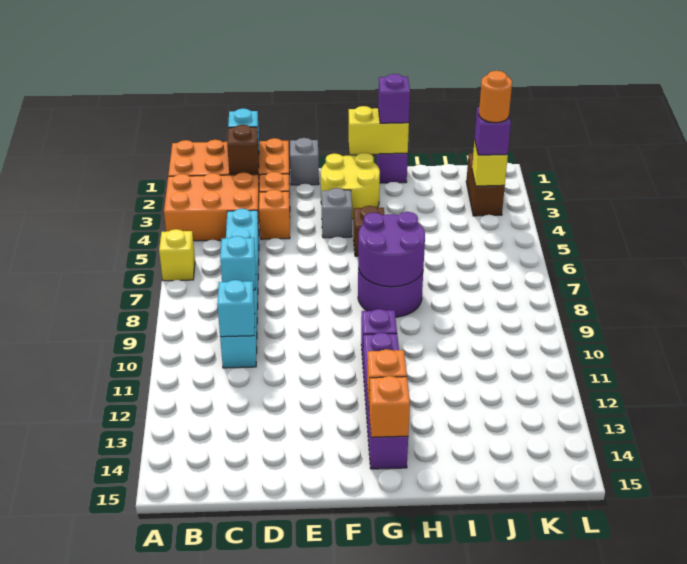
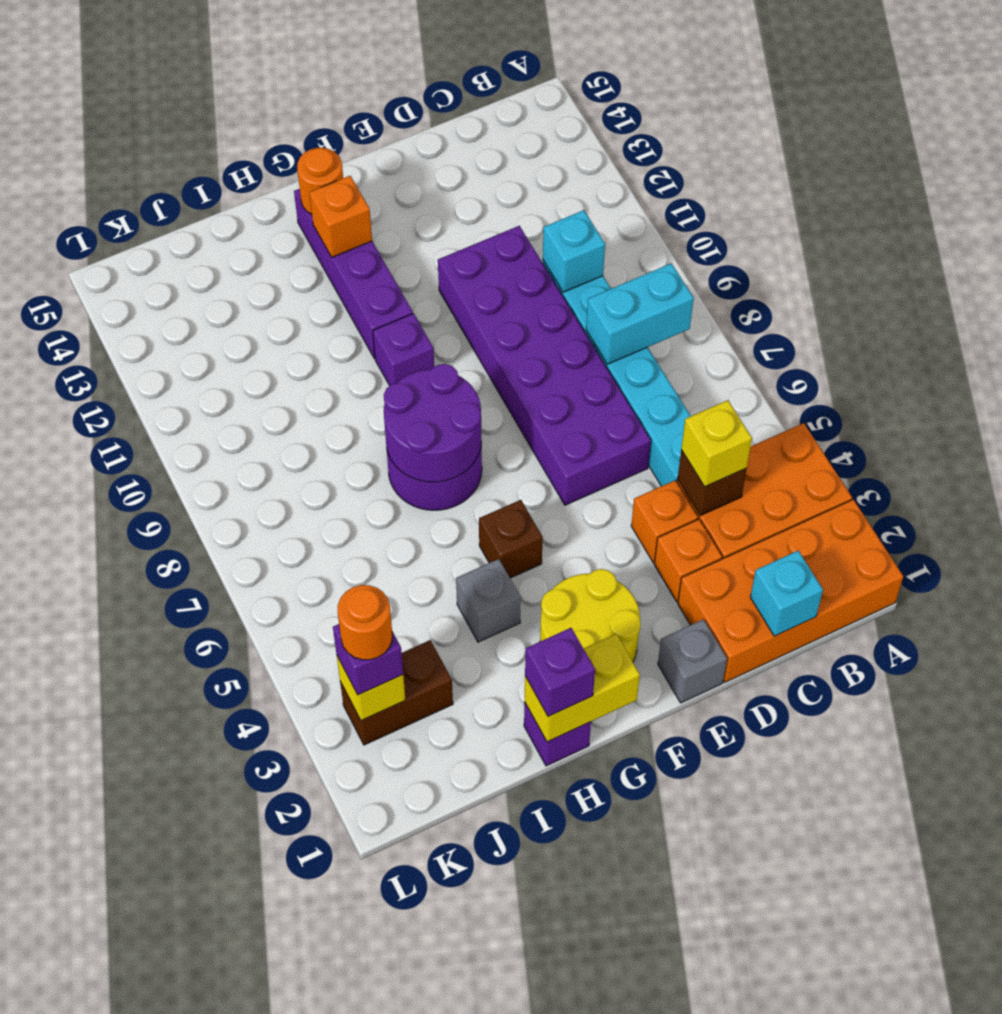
yellow 1x1 brick [159,229,195,281] -> yellow 1x1 brick moved to [681,400,752,487]
brown 1x1 brick [227,125,259,174] -> brown 1x1 brick moved to [678,450,747,516]
cyan 1x1 brick [220,236,256,290] -> cyan 1x2 brick [586,263,694,364]
none -> purple 2x6 brick [438,226,651,505]
grey 1x1 brick [321,188,352,238] -> grey 1x1 brick moved to [456,559,521,642]
orange 1x1 brick [369,376,410,437] -> orange 1x1 round brick [297,148,343,214]
brown 1x2 brick [466,153,505,216] -> brown 1x2 brick turned to [340,640,453,745]

